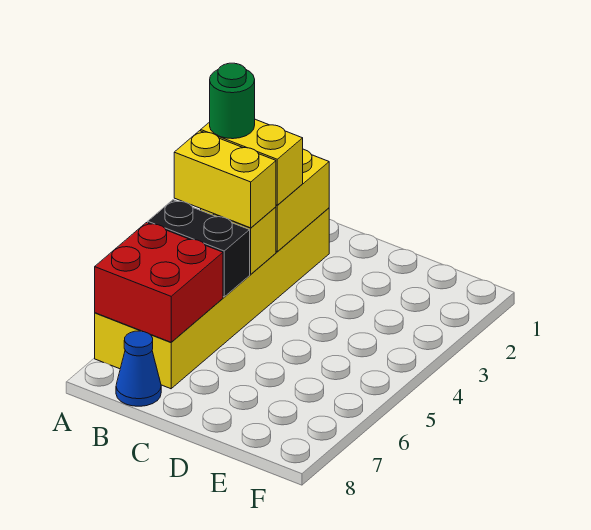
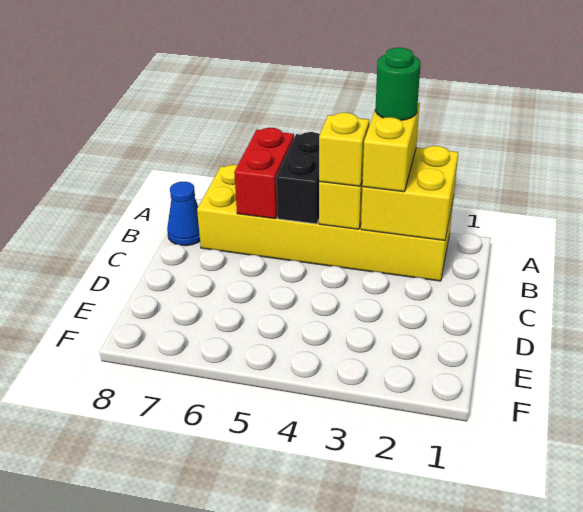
yellow 1x2 brick [174,131,276,228] -> yellow 1x1 brick [319,113,369,186]
red 2x2 brick [95,223,223,342] -> red 1x2 brick [234,128,294,219]

